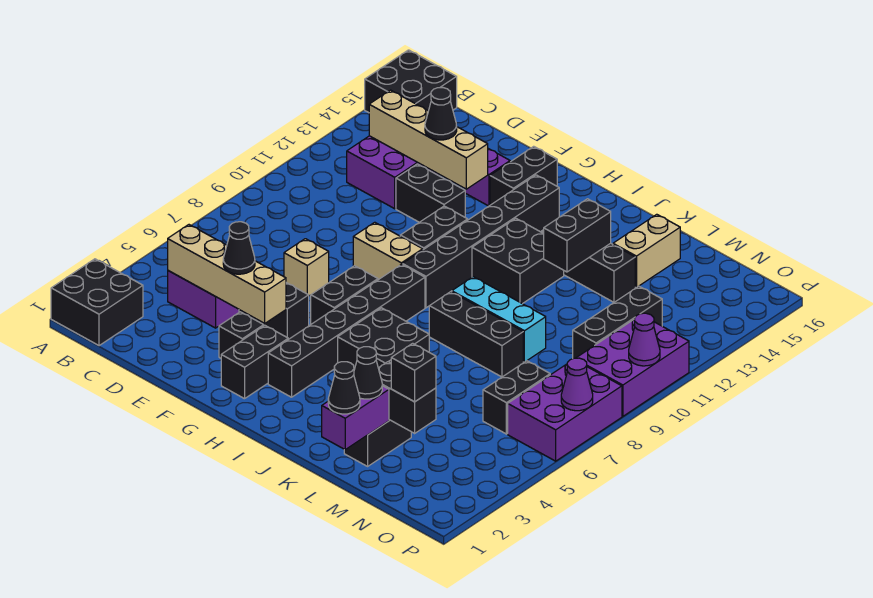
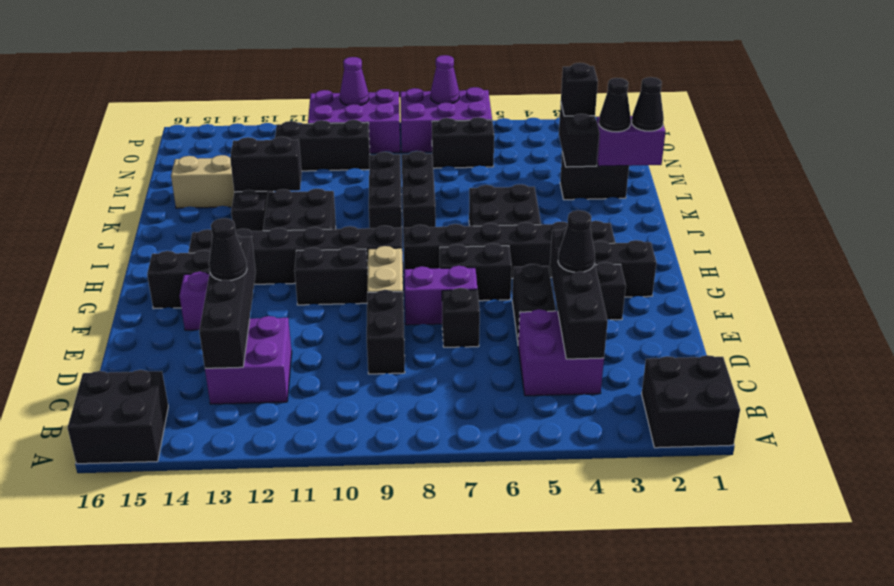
tan 1x4 brick [168,225,286,323] -> black 1x4 brick [550,228,608,359]
tan 1x4 brick [369,90,488,189] -> black 1x4 brick [199,235,256,368]
tan 1x1 brick [284,239,329,296] -> black 1x1 brick [442,288,480,347]
black 1x2 brick [396,164,465,222] -> black 1x2 brick moved to [367,290,405,374]
none -> purple 1x2 brick [404,266,478,325]
cyan 1x3 brick [452,277,546,362] -> black 1x3 brick [369,152,402,228]

